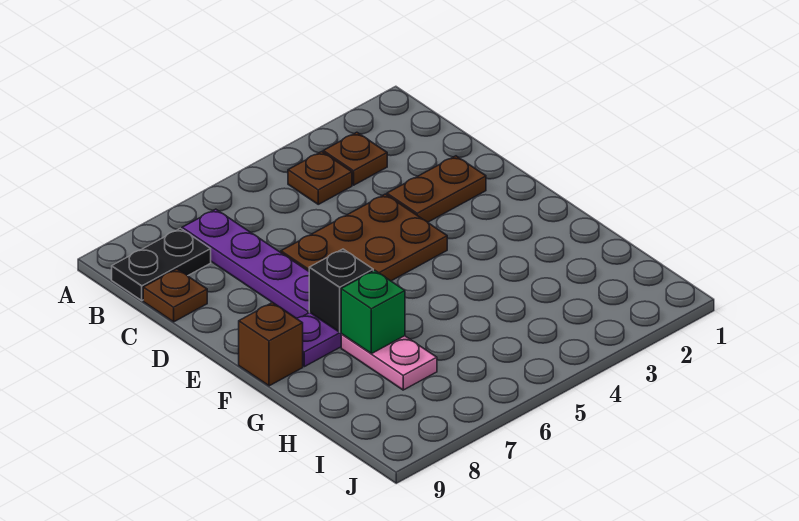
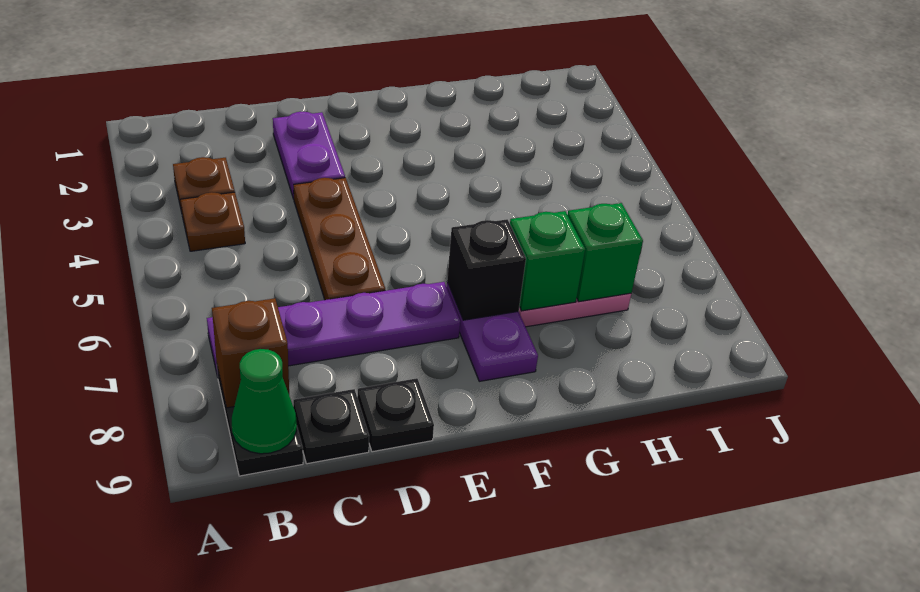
none -> green 1x1 cone [232,349,297,454]
brown 1x1 plate [143,269,207,322] -> black 1x1 plate [293,389,369,464]
brown 1x2 plate [387,156,486,222] -> purple 1x2 plate [273,112,345,199]
brown 2x3 plate [281,194,447,281] -> brown 1x3 plate [294,178,385,300]
none -> black 1x1 plate [357,378,434,452]
brown 1x1 brick [239,303,303,386] -> brown 1x1 brick moved to [212,298,289,408]
none -> green 1x1 brick [567,203,643,302]

